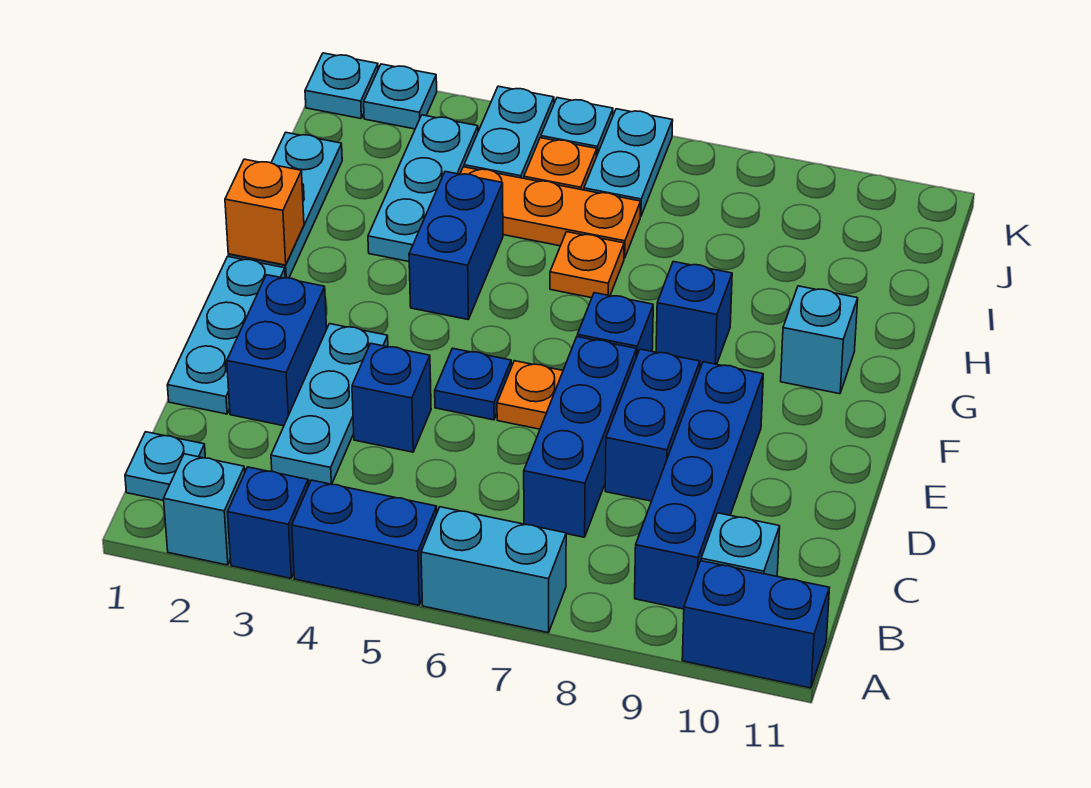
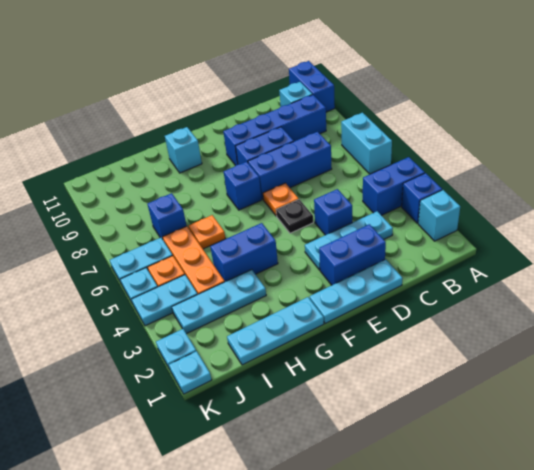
blue 1x2 brick [292,480,437,605] -> blue 1x2 brick turned to [363,157,425,215]
cyan 1x1 plate [125,432,205,500] -> none
blue 1x1 plate [435,348,511,420] -> black 1x1 plate [276,200,313,233]
orange 1x1 brick [225,159,304,265] -> none
blue 1x1 brick [656,262,732,366] -> blue 1x1 brick moved to [147,193,187,239]

